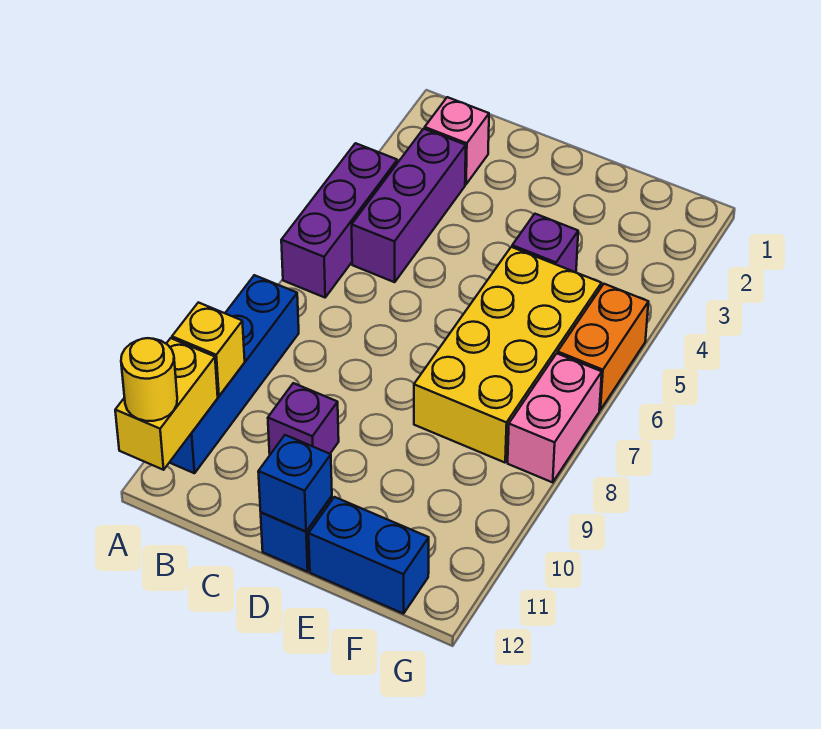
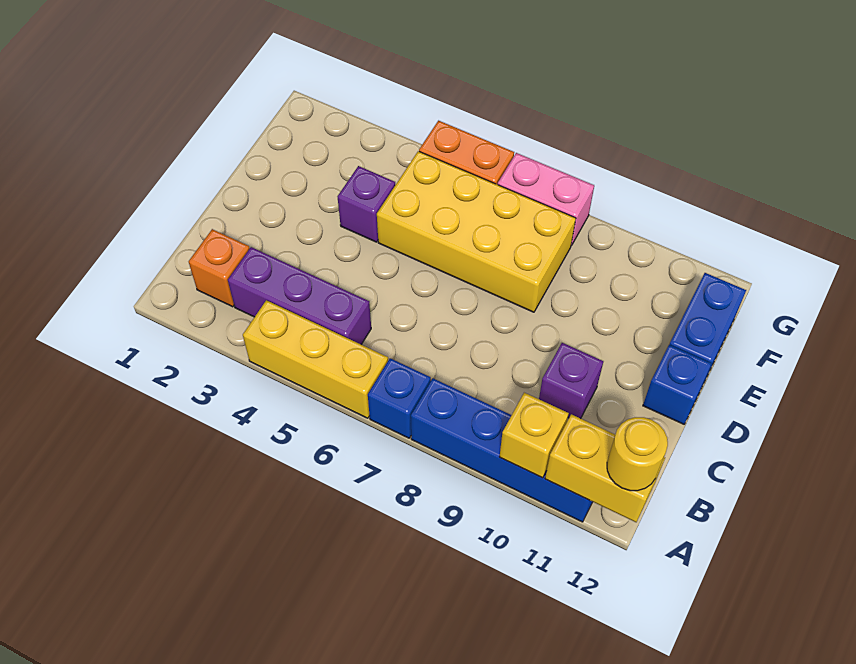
purple 1x3 brick [281,143,397,297] -> yellow 1x3 brick [243,300,388,418]
pink 1x1 brick [425,97,489,184] -> orange 1x1 brick [189,229,250,307]
blue 1x1 brick [258,435,332,531] -> blue 1x1 brick moved to [368,358,431,438]

